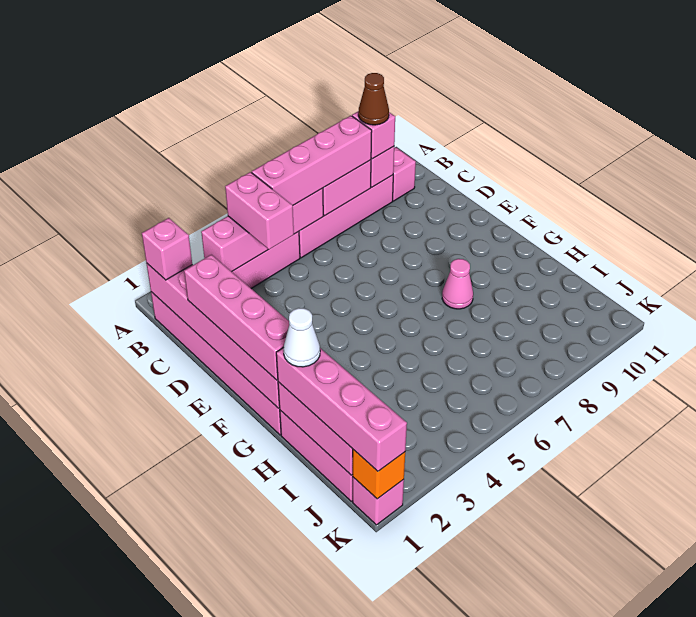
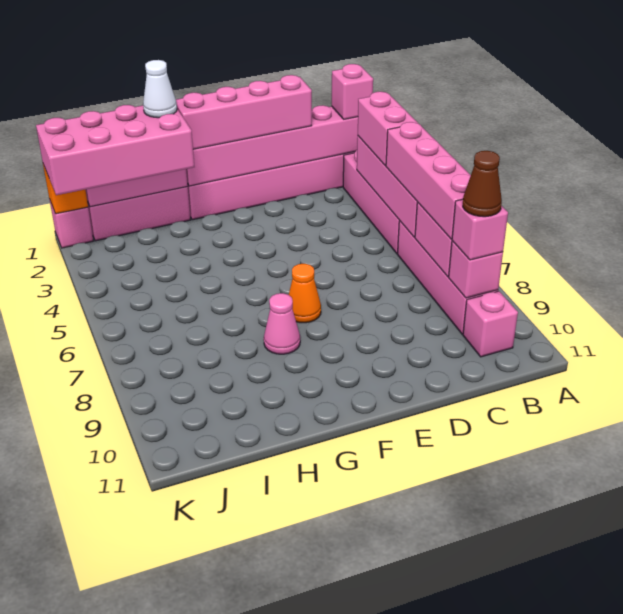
pink 1x2 brick [225,172,294,249] -> pink 1x2 brick turned to [358,92,417,166]
none -> orange 1x1 cone [289,264,321,323]
pink 1x4 brick [276,348,407,471] -> pink 2x4 brick [36,105,194,195]

